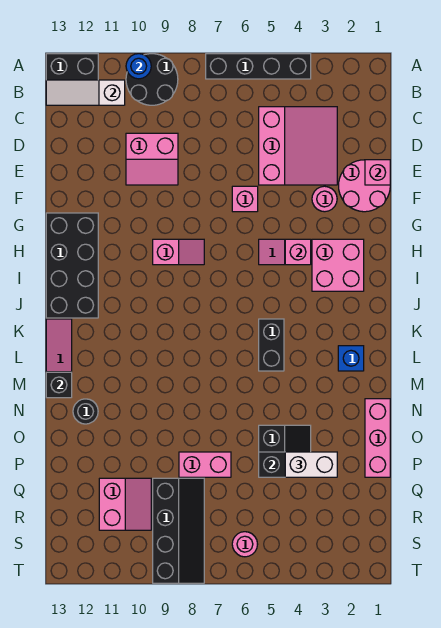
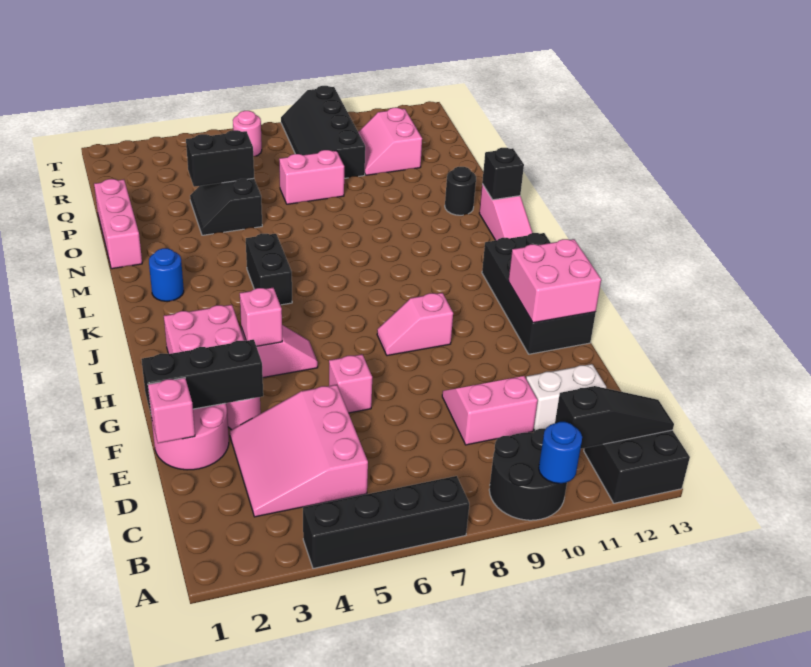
white 1x3 slope [46,80,125,105] -> black 1x3 slope [555,386,674,449]
none -> black 1x3 brick [141,340,263,414]
none -> pink 2x2 brick [508,239,601,323]
blue 1x1 brick [338,346,364,371] -> blue 1x1 round brick [149,248,184,301]
white 1x2 brick [285,452,337,477] -> white 1x2 brick moved to [526,364,606,431]

